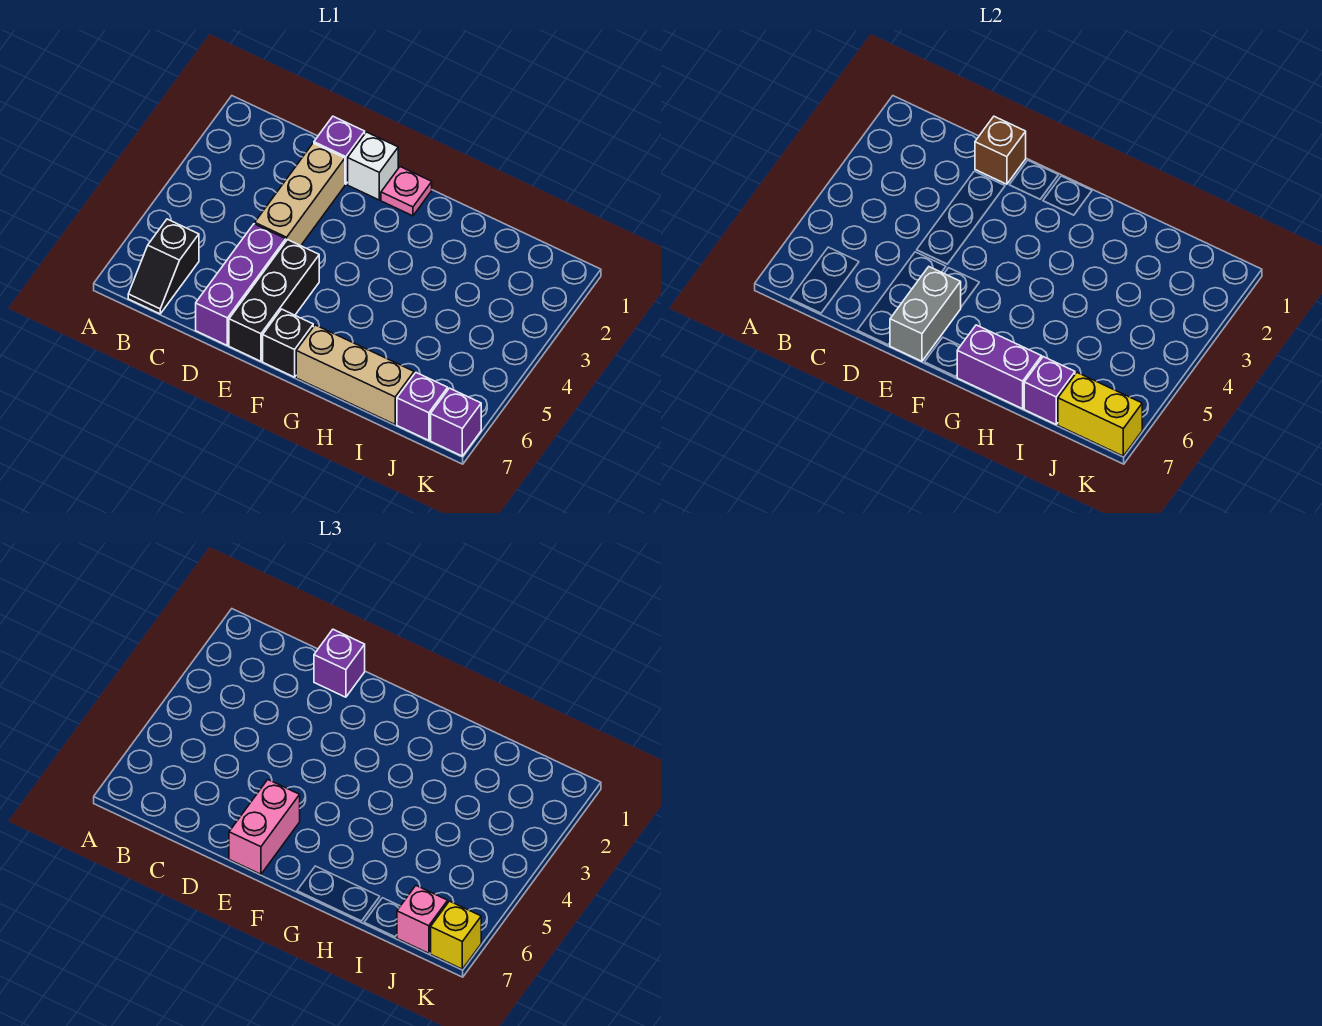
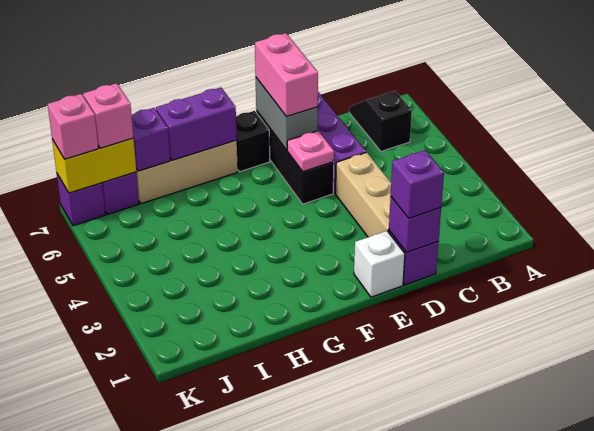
brown 1x1 brick [975,116,1026,184] -> purple 1x1 brick [389,197,441,252]
pink 1x1 plate [381,167,432,216] -> pink 1x1 plate moved to [287,131,334,172]
yellow 1x1 brick [431,901,481,969] -> pink 1x1 brick [48,94,98,159]

